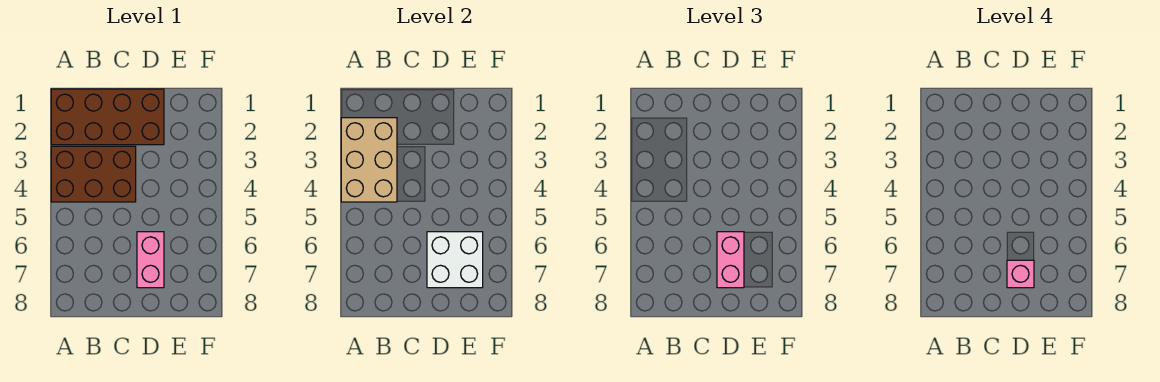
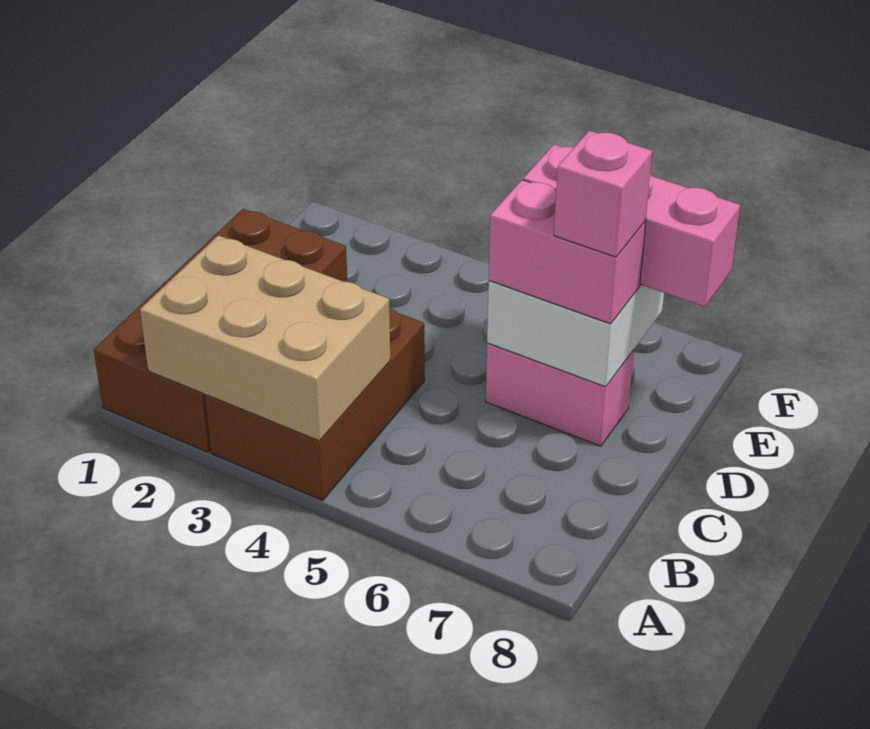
none -> pink 1x3 brick [523,145,740,307]

